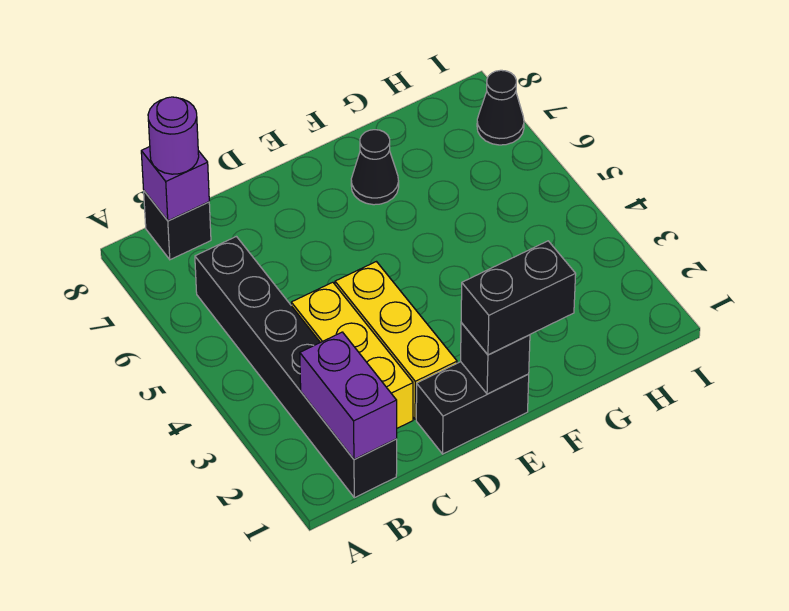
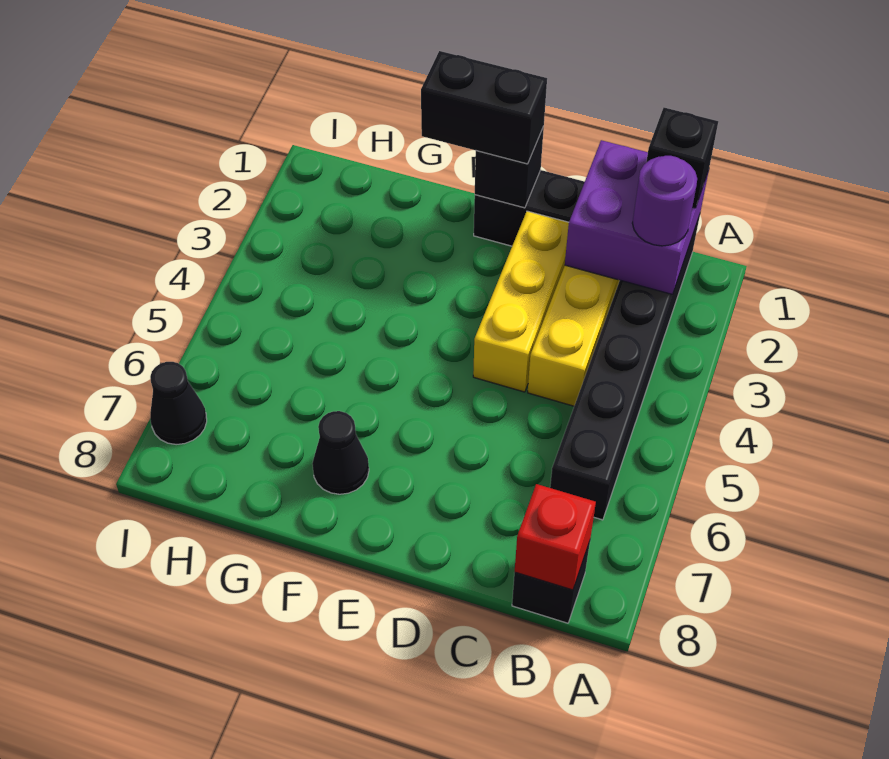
purple 1x2 brick [300,332,397,460] -> purple 2x2 brick [565,140,709,295]
none -> black 1x1 brick [646,108,718,208]
purple 1x1 brick [141,147,209,221] -> red 1x1 brick [515,484,596,590]
purple 1x1 round brick [148,97,199,174] -> purple 1x1 round brick moved to [632,156,697,246]

